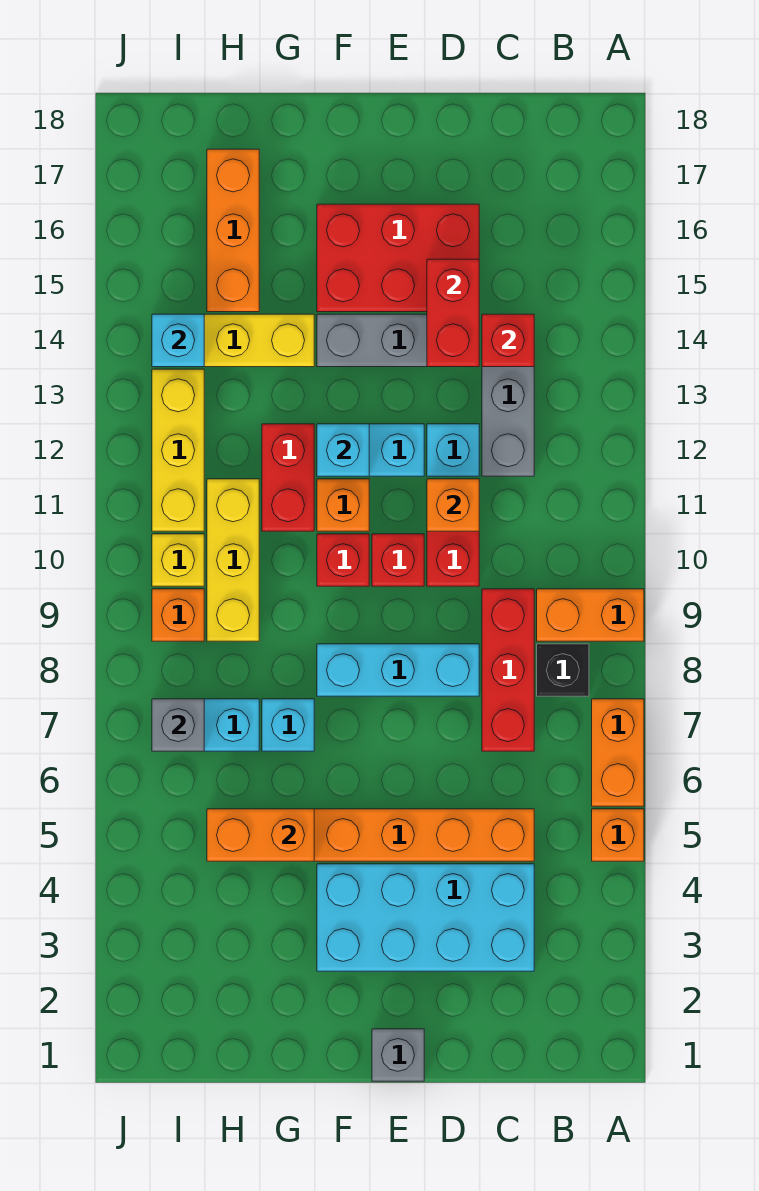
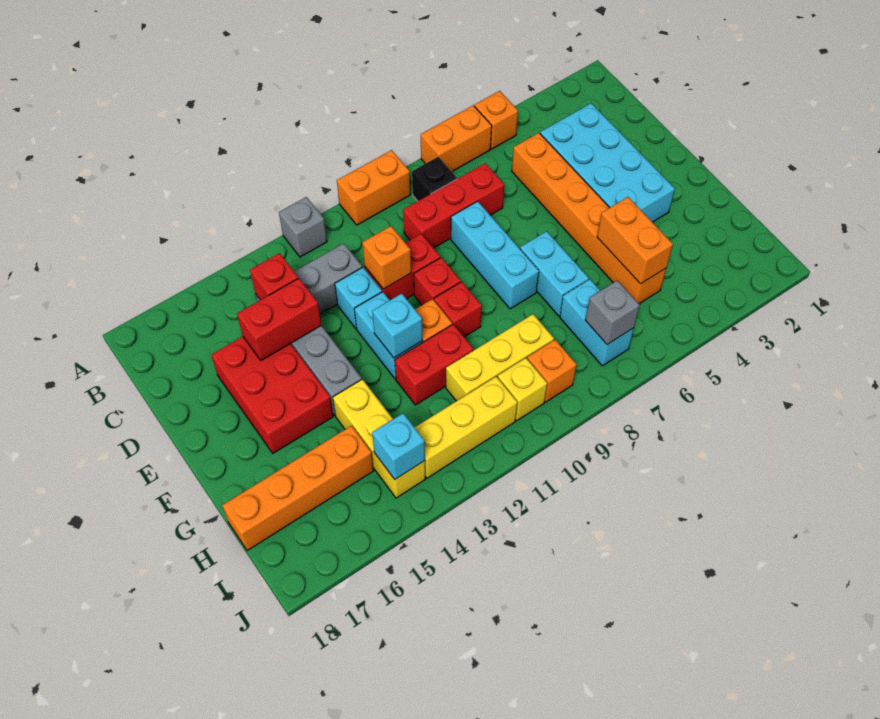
orange 1x2 brick [537,589,644,641] -> orange 1x2 brick turned to [337,150,411,225]
grey 1x1 brick [372,1029,424,1081] -> grey 1x1 brick moved to [279,197,327,257]
cyan 1x1 brick [262,699,314,751] -> cyan 1x2 brick [520,231,589,316]
orange 1x3 brick [207,149,259,312] -> orange 1x4 brick [222,426,374,551]

